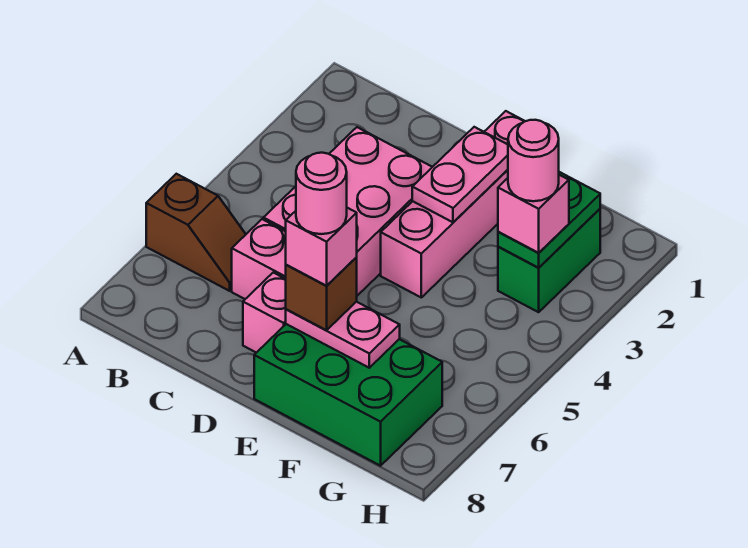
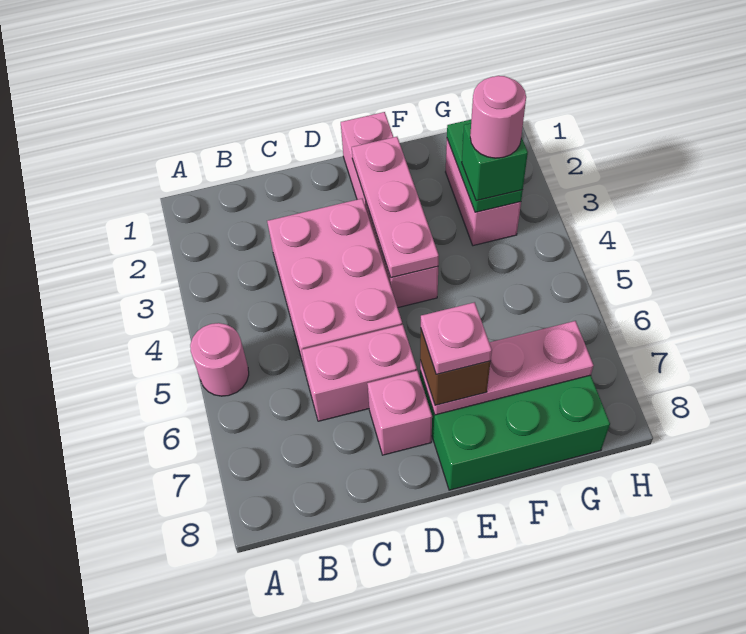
brown 1x2 slope [146,174,246,291] -> none
pink 1x2 plate [412,127,508,222] -> pink 1x3 plate [352,137,439,278]
pink 1x2 plate [286,302,400,368] -> pink 1x3 plate [420,321,594,415]
pink 1x1 brick [286,208,357,286] -> pink 1x1 plate [421,302,492,374]
pink 1x1 round brick [296,153,347,234] -> pink 1x1 round brick moved to [190,323,249,396]
green 1x2 brick [498,209,600,312] -> pink 1x2 brick [446,139,521,246]
pink 1x1 brick [498,175,569,253] -> green 1x1 brick [462,123,528,201]

